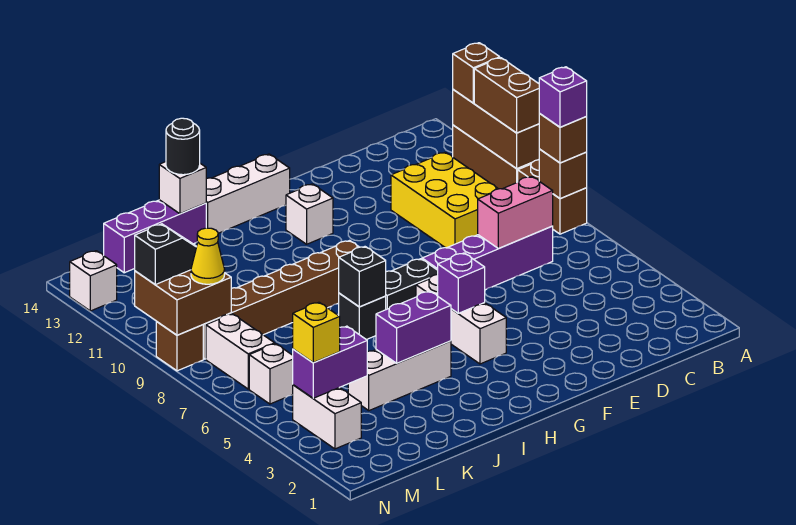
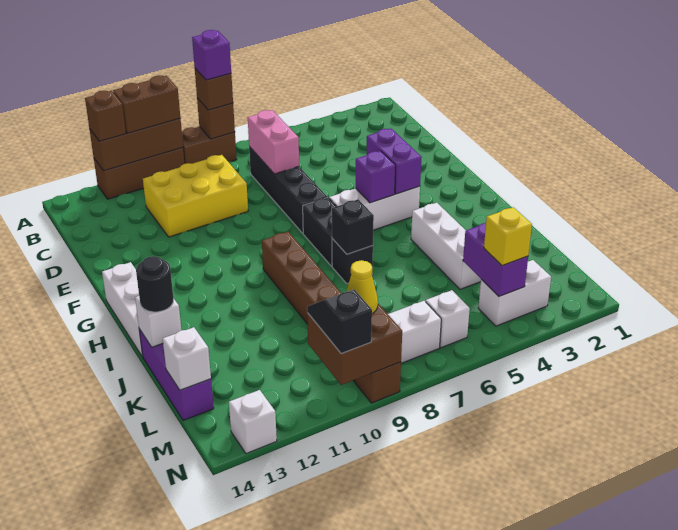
purple 1x4 brick [422,226,553,290] -> black 1x4 brick [249,147,327,233]
white 1x1 brick [286,184,333,244] -> white 1x1 brick moved to [163,327,211,390]
purple 1x2 brick [376,291,451,363] -> purple 1x2 brick moved to [367,128,422,194]

